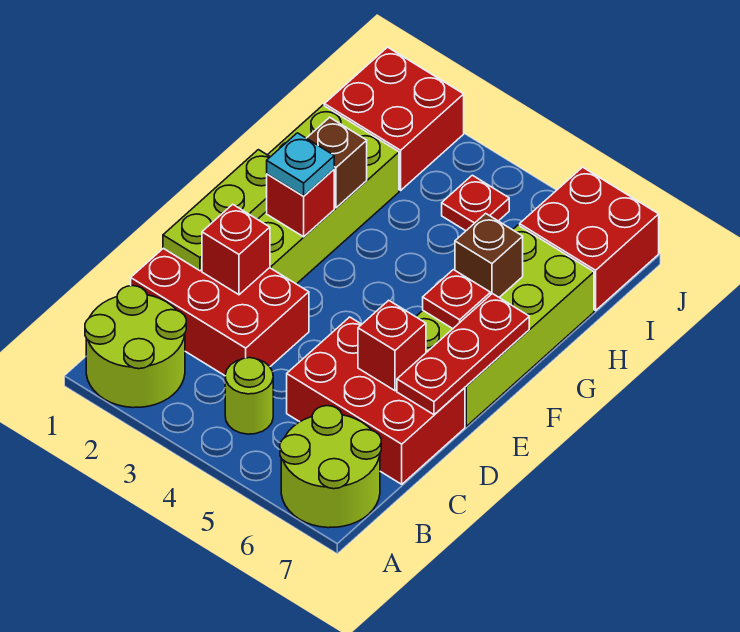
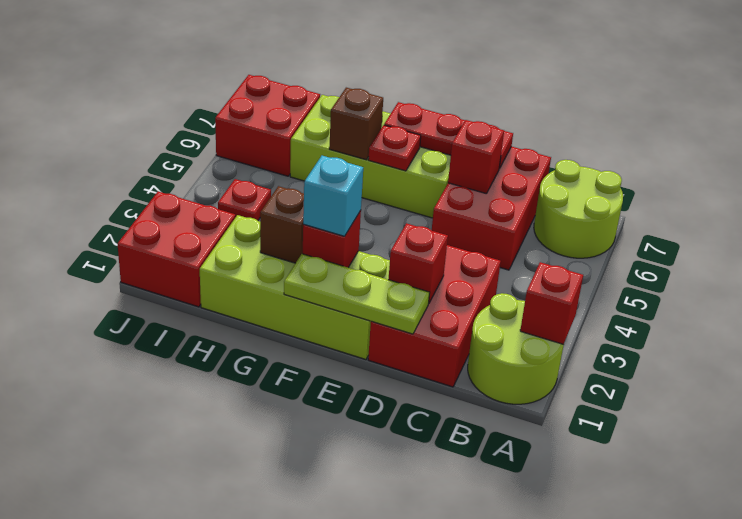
none -> red 1x1 brick [520,262,583,344]
lime 1x1 round brick [225,358,273,434] -> none
cyan 1x1 plate [267,133,334,196] -> cyan 1x1 brick [303,156,363,236]

